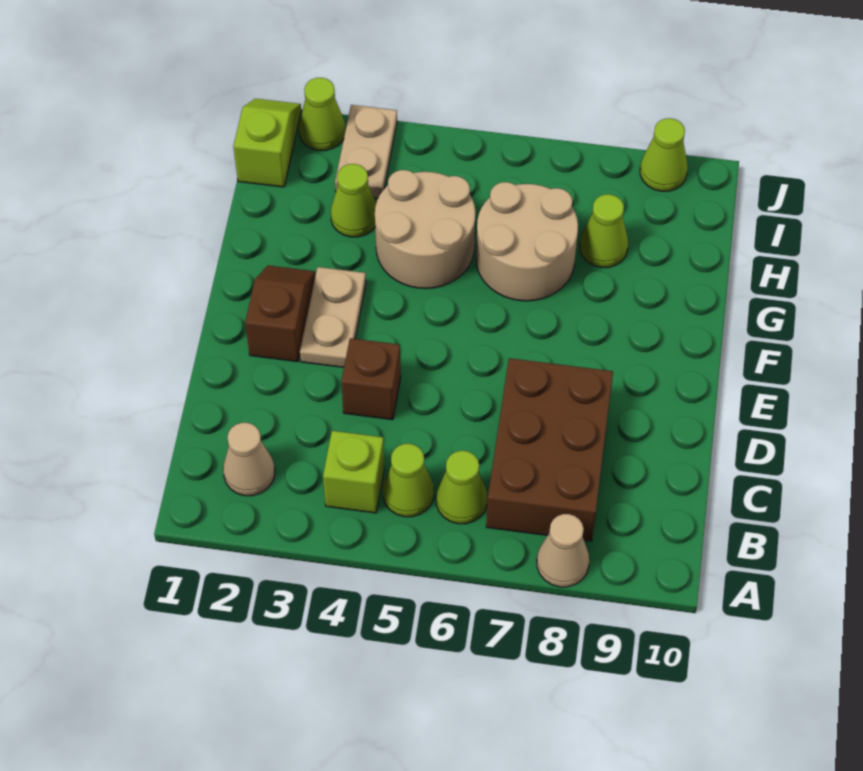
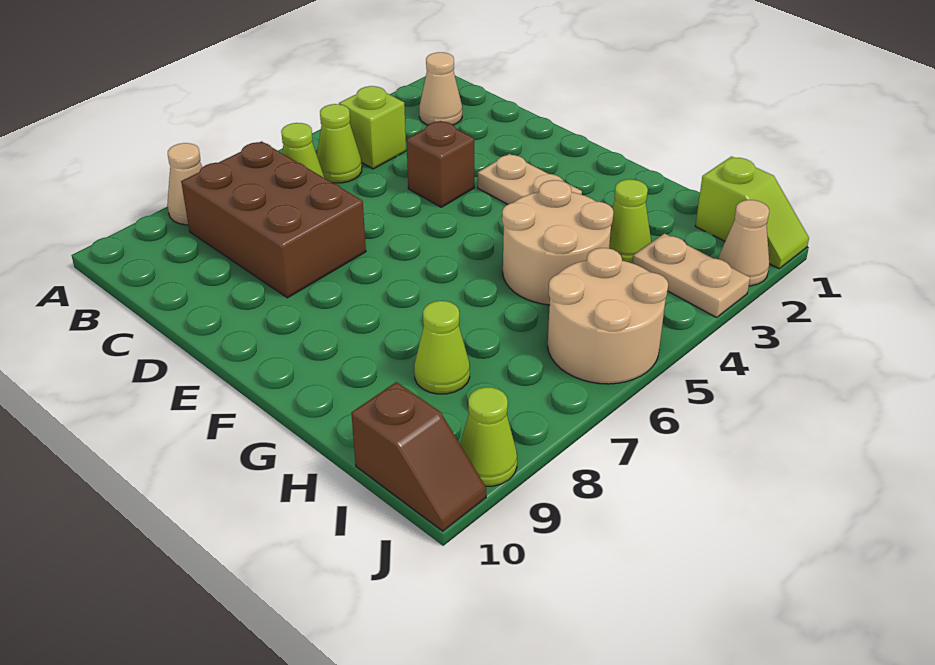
brown 1x2 slope [245,265,316,362] -> brown 1x2 slope moved to [351,382,486,531]
tan 2x2 round brick [476,182,578,301] -> tan 2x2 round brick moved to [548,248,668,384]
lime 1x1 cone [299,78,345,150] -> tan 1x1 cone [718,200,769,286]

